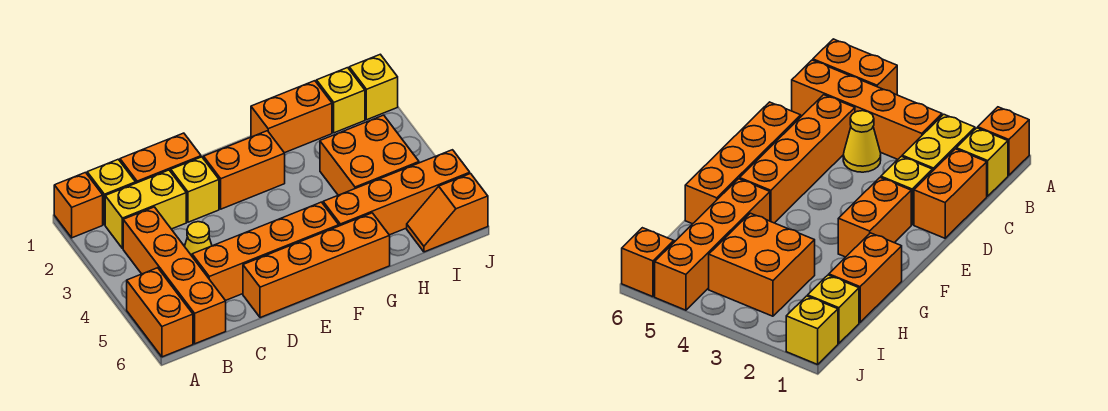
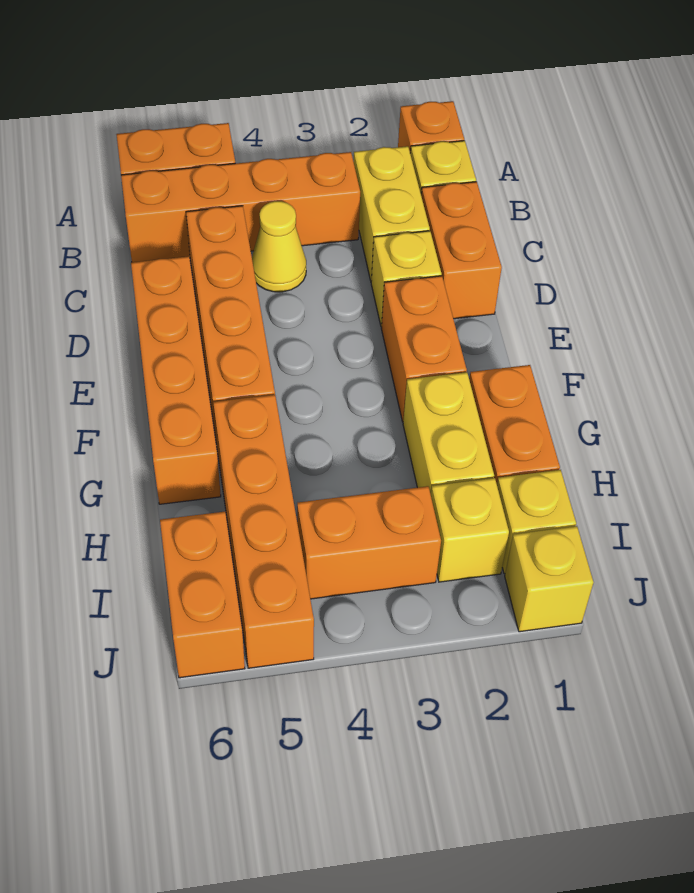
none -> yellow 1x2 brick [403,372,494,494]
orange 2x2 brick [320,115,419,195] -> orange 1x2 brick [297,486,441,599]
none -> yellow 1x1 brick [431,478,509,582]
orange 1x2 slope [407,174,488,252] -> orange 1x2 brick [160,512,245,678]

